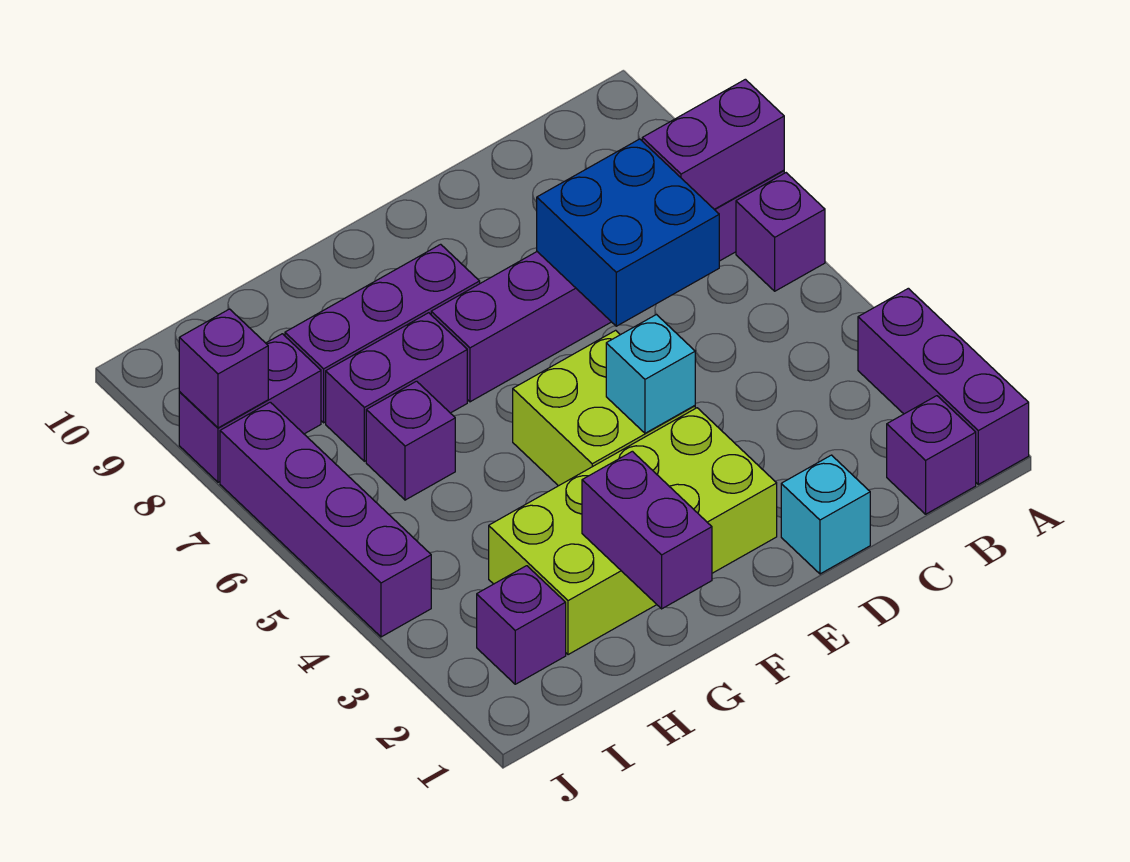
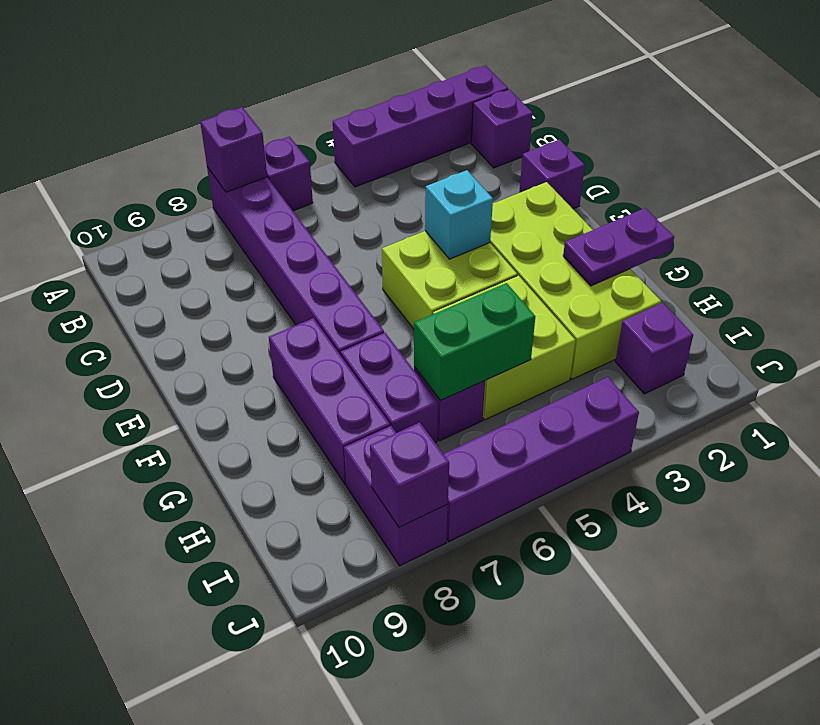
purple 1x3 brick [858,288,1029,484] -> purple 1x4 brick [333,66,508,187]
purple 1x2 brick [642,79,784,209] -> purple 1x1 brick [200,107,267,192]
blue 2x2 brick [537,139,719,326] -> none
cyan 1x1 brick [781,455,870,574] -> purple 1x1 brick [519,140,585,209]
purple 1x2 brick [582,451,712,609] -> purple 1x2 plate [563,208,674,286]
none -> lime 2x2 brick [433,276,575,420]
none -> green 1x2 brick [414,283,535,401]

